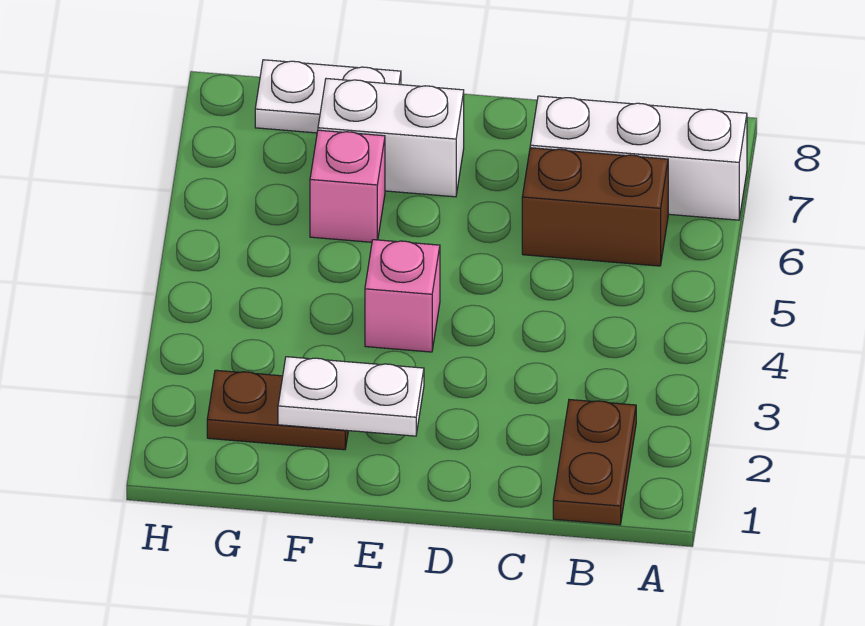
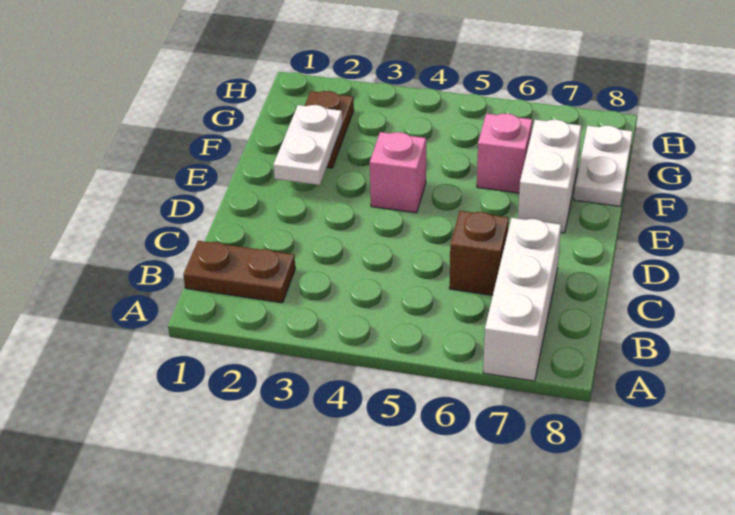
brown 1x2 brick [522,148,668,266] -> brown 1x1 brick [449,211,509,295]

